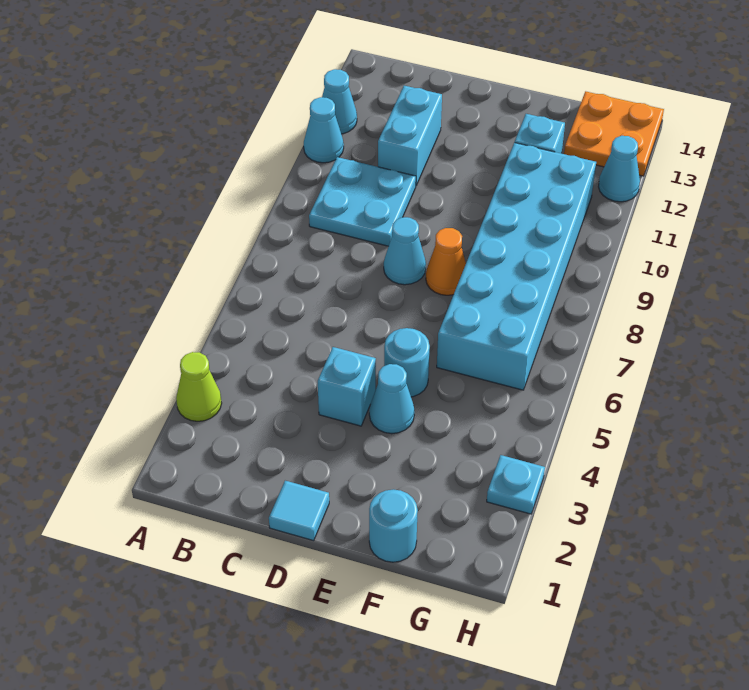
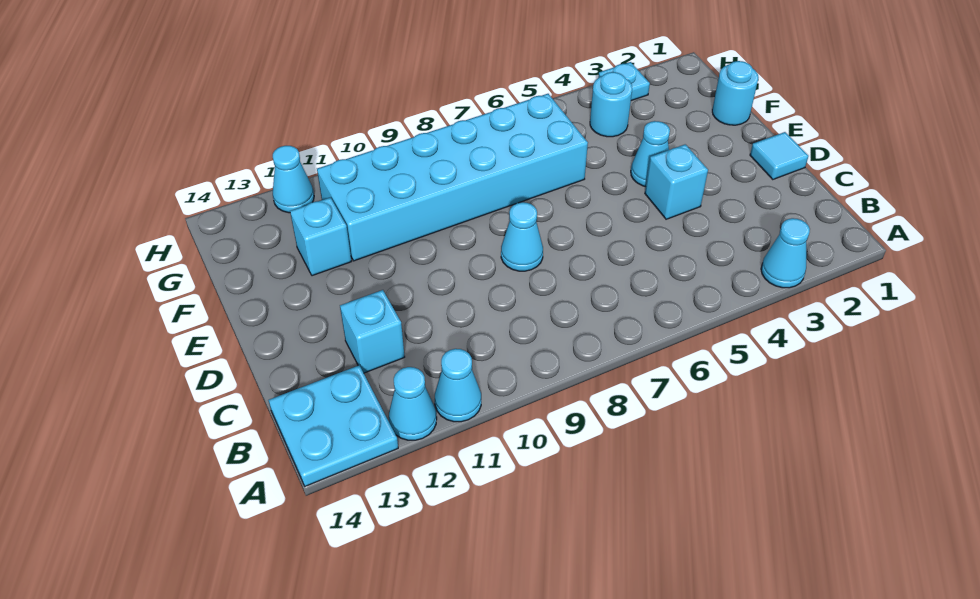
lime 1x1 cone [176,352,222,421] -> cyan 1x1 cone [761,218,810,288]
cyan 2x2 plate [309,157,416,246] -> cyan 2x2 plate moved to [268,365,398,486]
cyan 1x2 brick [378,86,442,185] -> cyan 1x1 brick [340,290,405,373]
cyan 1x1 round brick [384,328,430,397] -> cyan 1x1 round brick moved to [590,72,632,137]
orange 1x1 cone [426,228,466,295] -> none
orange 2x2 plate [564,91,664,176] -> none

